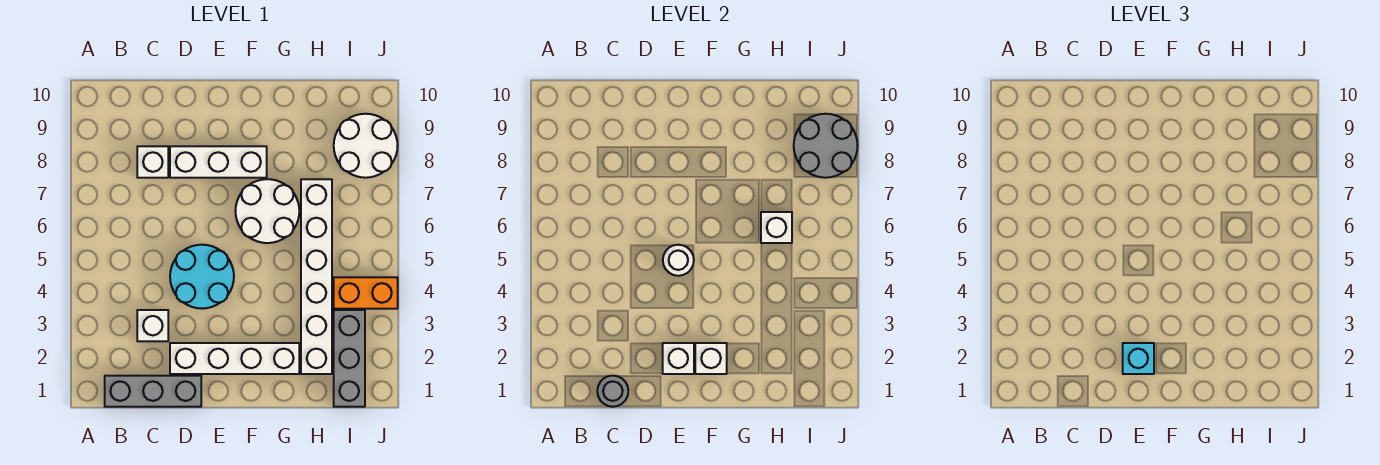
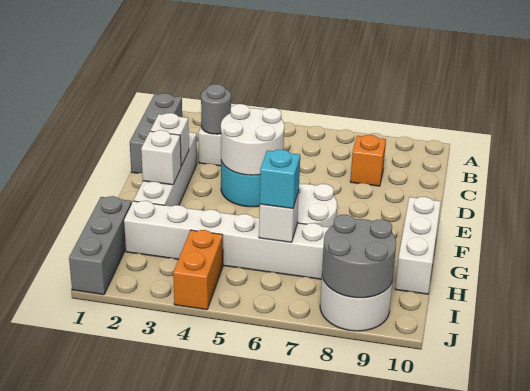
grey 1x1 round brick [597,376,628,407] -> grey 1x1 round brick moved to [201,84,231,134]
white 1x1 brick [137,146,168,178] -> orange 1x1 brick [350,135,386,186]
white 1x3 brick [170,146,267,178] -> white 1x3 brick moved to [395,197,441,294]
cyan 1x1 brick [1123,343,1154,374] -> cyan 1x1 brick moved to [260,150,300,208]
white 1x1 round brick [663,245,694,276] -> white 2x2 round brick [221,104,284,175]
grey 1x3 brick [334,310,365,407] -> grey 1x3 brick turned to [69,196,132,295]

